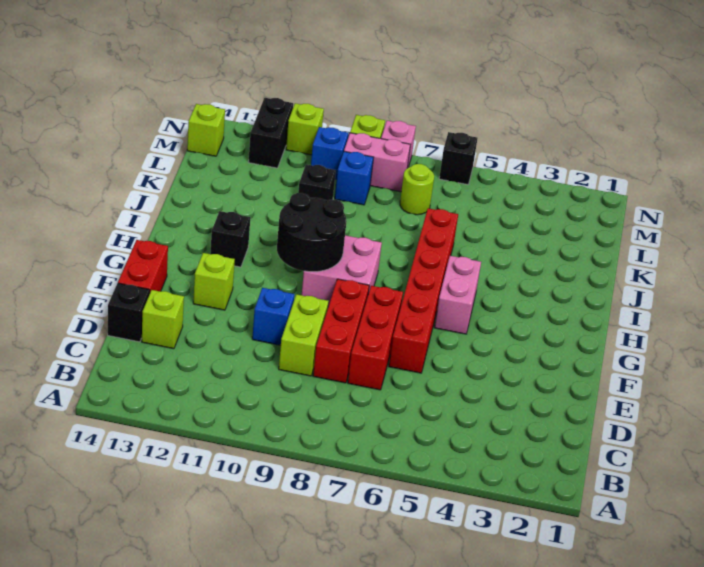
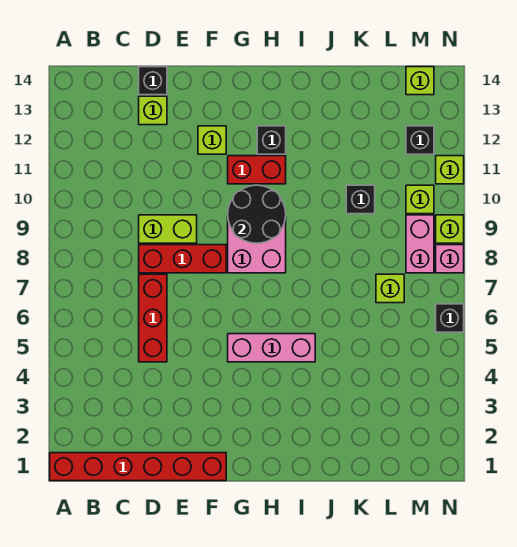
red 1x3 brick [348,286,403,390] -> red 1x3 brick turned to [139,274,167,362]
red 1x6 brick [389,208,458,373] -> red 1x6 brick moved to [50,453,226,481]
blue 1x1 brick [252,288,294,345] -> none
red 1x2 brick [118,240,168,292] -> red 1x2 brick moved to [228,156,286,184]
pink 1x2 brick [435,256,481,334] -> pink 1x3 brick [228,334,315,362]
lime 1x1 round brick [400,164,434,215] -> lime 1x1 brick [376,274,404,303]
blue 1x1 brick [335,151,374,205] -> none
blue 1x1 brick [311,127,348,179] -> lime 1x1 brick [406,185,434,214]
black 1x2 brick [249,98,293,168] -> black 1x1 brick [406,126,434,154]

